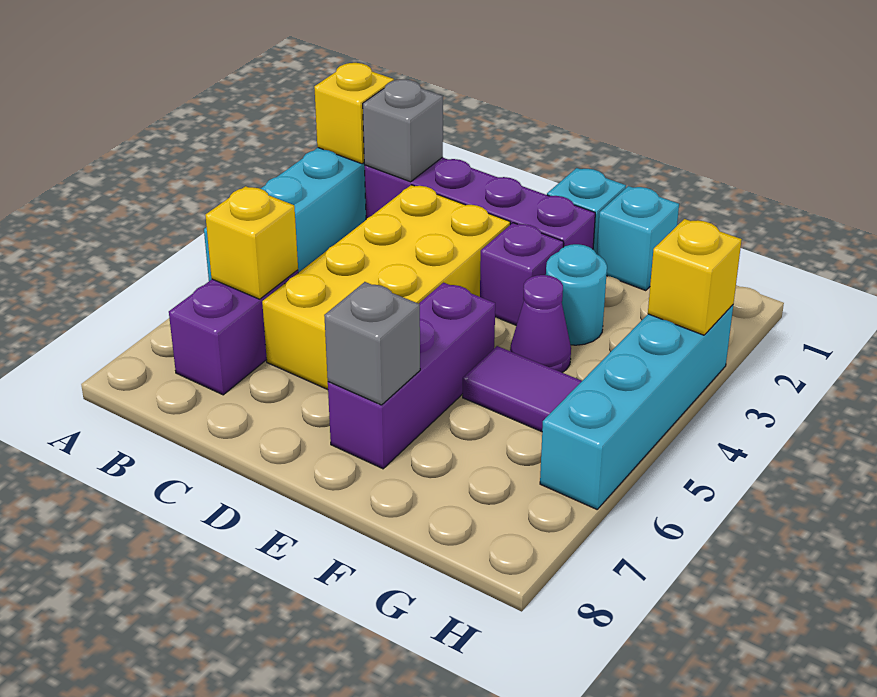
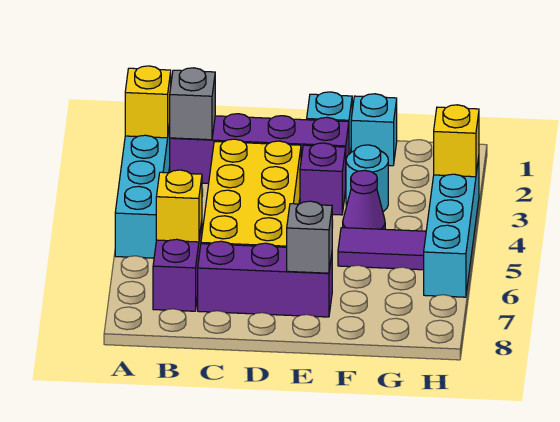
purple 1x3 brick [328,283,495,469] -> purple 1x3 brick turned to [198,241,332,317]

